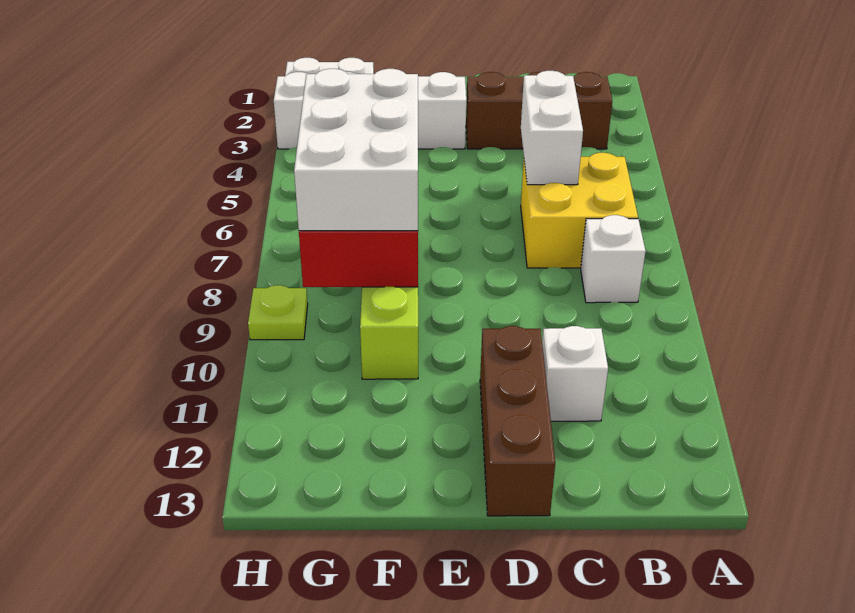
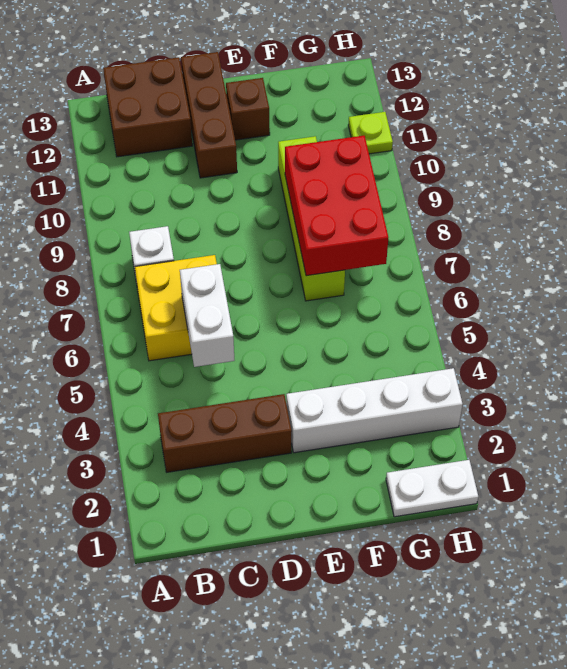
none -> brown 2x2 brick [103,57,192,157]
white 1x1 brick [542,326,608,421] -> none
none -> brown 1x1 brick [226,78,270,140]
white 2x3 brick [294,69,418,231] -> none
lime 1x1 plate [248,285,308,340] -> lime 1x1 plate moved to [348,112,393,154]

